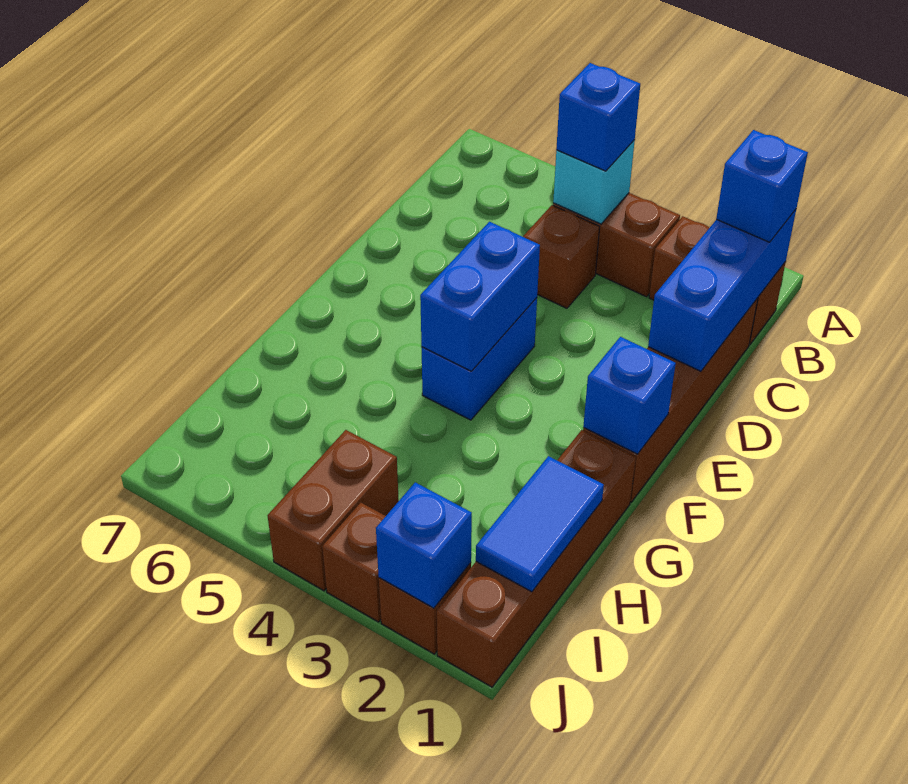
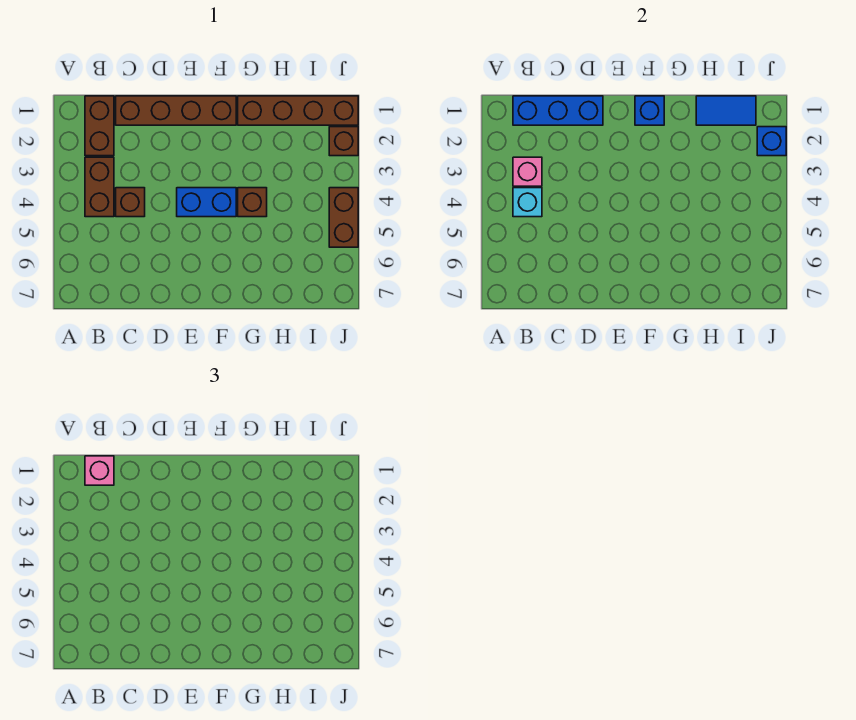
blue 1x1 brick [716,130,808,242] -> pink 1x1 brick [85,456,114,485]
none -> pink 1x1 brick [513,157,542,186]
blue 1x1 brick [556,63,640,171] -> none
blue 1x2 brick [420,222,540,371] -> none
brown 1x2 brick [268,430,399,591] -> brown 1x2 brick turned to [329,188,358,247]
brown 1x1 brick [322,503,386,622] -> brown 1x1 brick moved to [238,188,267,217]

